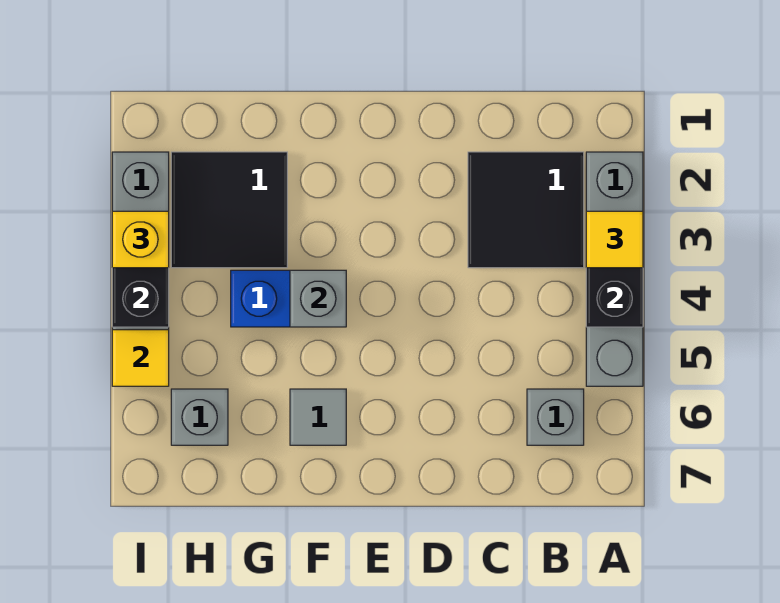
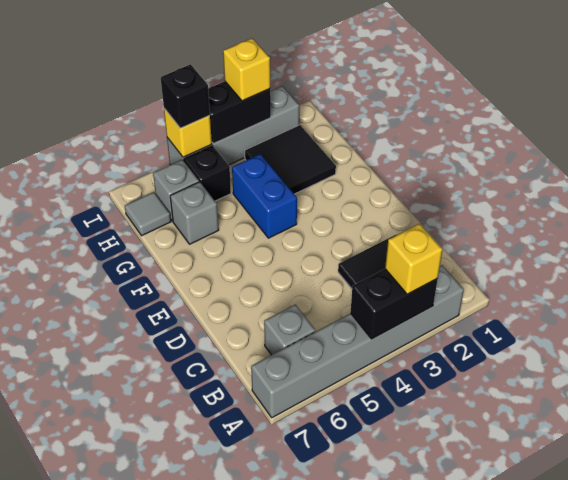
grey 1x4 brick [586,152,643,386] -> grey 1x6 brick [251,265,464,418]
yellow 1x1 tile [586,211,643,268] -> yellow 1x1 brick [385,224,442,294]
grey 1x1 brick [290,270,346,327] -> grey 1x1 brick moved to [170,182,219,244]
grey 1x1 tile [290,389,346,445] -> grey 1x1 tile moved to [125,192,171,236]
none -> black 1x1 brick [184,146,231,201]
yellow 1x1 tile [112,330,169,386] -> yellow 1x1 brick [164,109,212,157]
none -> black 1x1 brick [161,64,210,128]

